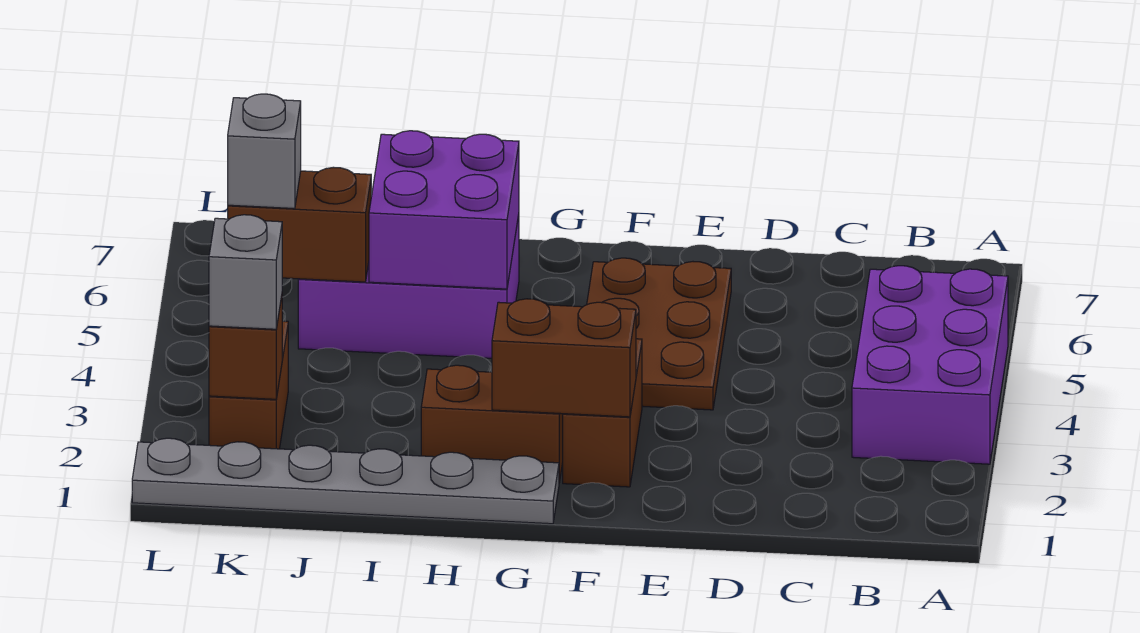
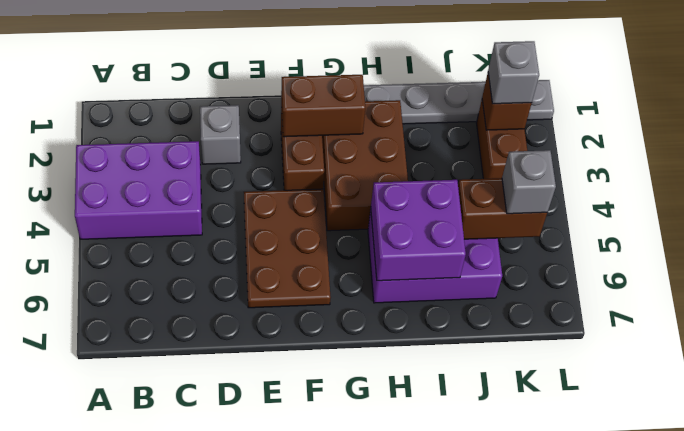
purple 2x3 brick [852,266,1008,464] -> purple 2x3 brick turned to [75,141,202,239]
none -> grey 1x1 brick [200,105,241,164]
brown 1x2 brick [421,365,563,482] -> brown 2x3 brick [322,100,408,231]

